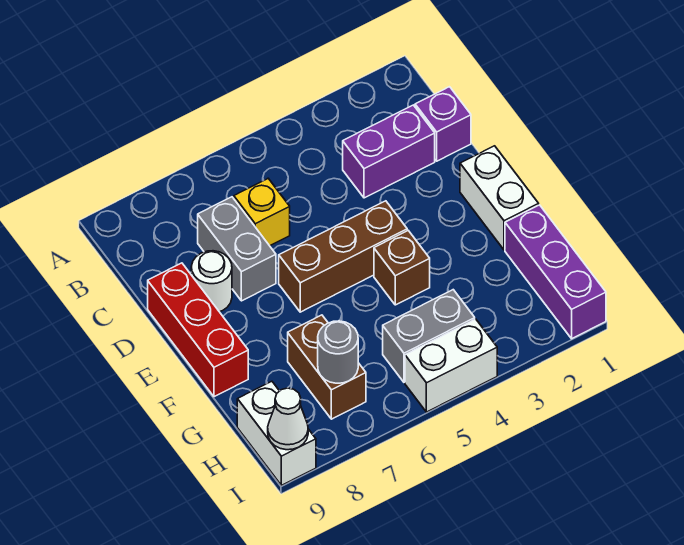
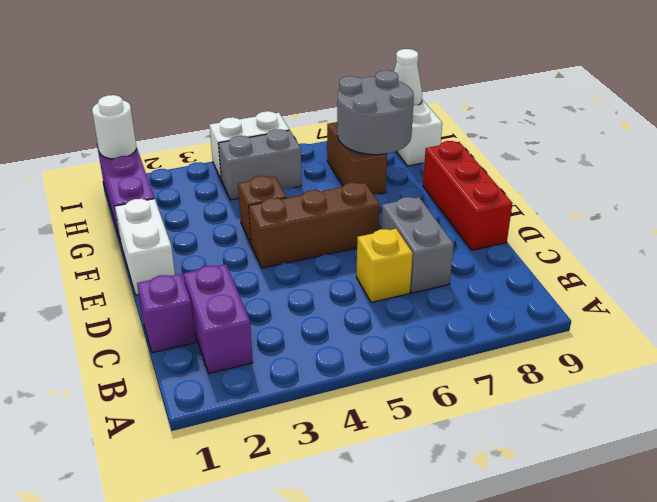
purple 1x2 brick [343,105,435,198] -> purple 1x2 brick turned to [183,264,253,373]
white 1x1 round brick [191,251,232,312] -> white 1x1 round brick moved to [92,95,136,159]
grey 1x1 round brick [318,321,358,383] -> grey 2x2 round brick [337,70,414,155]

